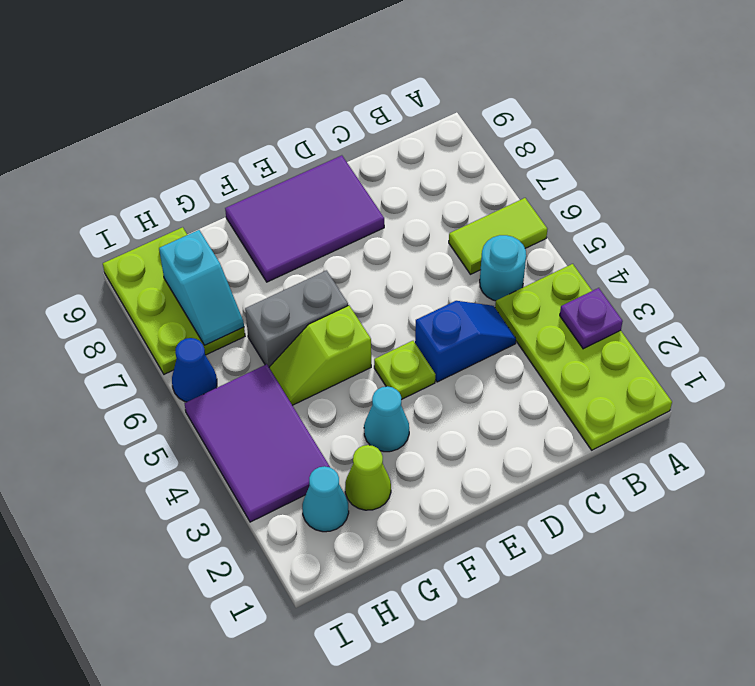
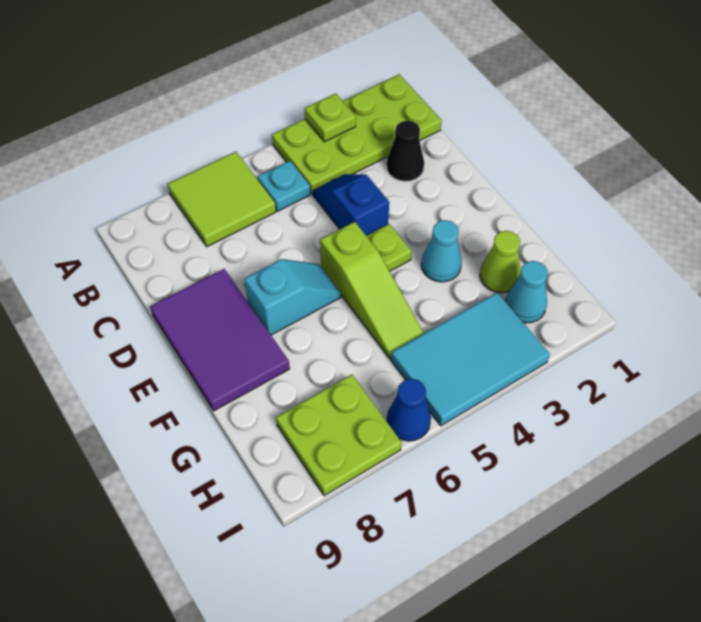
purple 1x1 plate [560,288,623,349] -> lime 1x1 plate [304,93,356,142]
lime 1x2 tile [449,198,547,274] -> lime 2x2 tile [168,152,276,247]
cyan 1x1 round brick [480,235,526,301] -> cyan 1x1 plate [258,161,310,211]
none -> black 1x1 cone [387,120,424,181]
lime 1x2 slope [269,305,371,405] -> lime 1x3 slope [320,222,424,359]
grey 1x2 brick [245,271,348,367] -> none
purple 2x3 tile [185,364,330,522] -> cyan 2x3 tile [391,293,550,426]
lime 2x3 plate [103,227,245,374] -> lime 2x2 plate [276,375,402,496]
cyan 1x2 slope [159,230,244,345] -> cyan 1x2 slope moved to [244,259,341,335]

